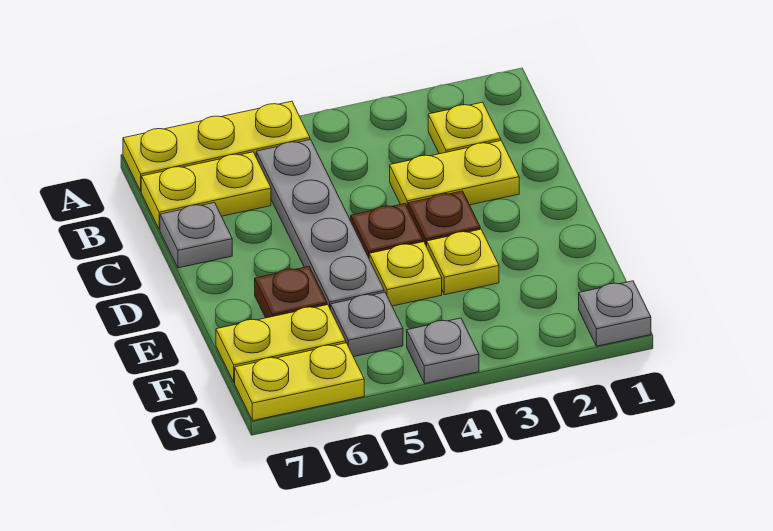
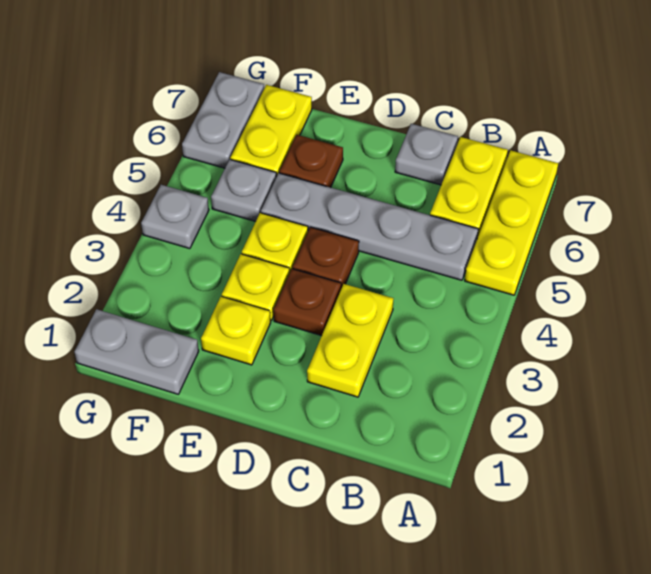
yellow 1x1 plate [428,102,501,154] -> yellow 1x1 plate moved to [201,297,271,365]
grey 1x1 plate [579,281,651,346] -> grey 1x2 plate [75,309,199,394]
yellow 1x2 plate [235,343,364,421] -> grey 1x2 plate [182,72,264,168]

